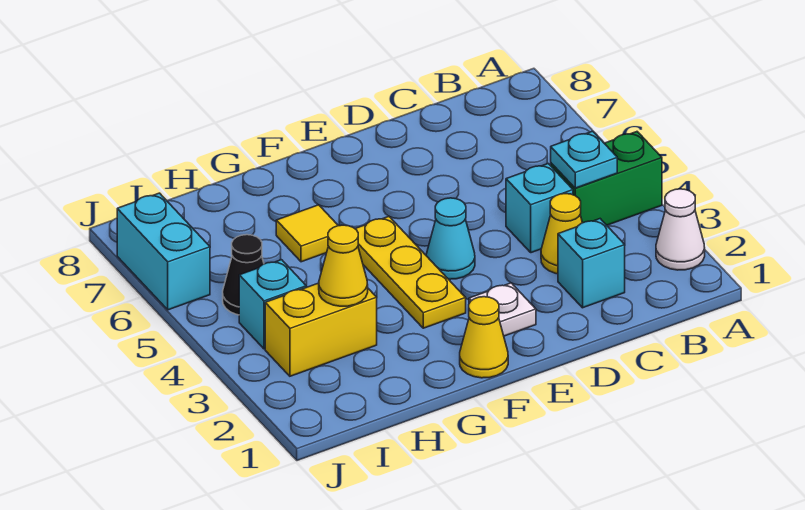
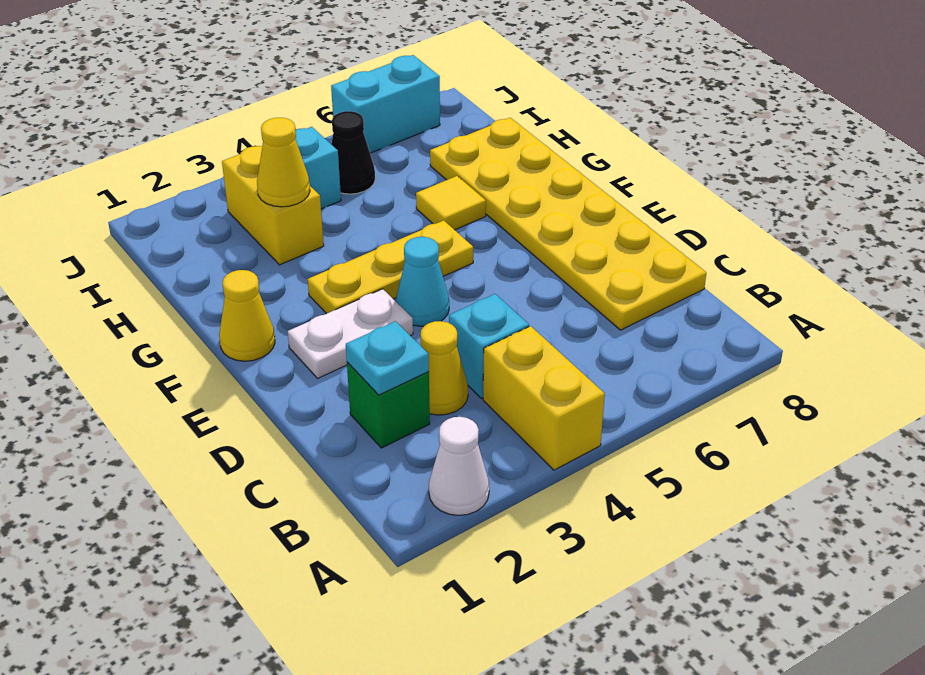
green 1x2 brick [551,132,662,225] -> yellow 1x2 brick [483,326,605,470]
cyan 1x1 plate [551,131,617,188] -> cyan 1x1 plate moved to [346,321,429,395]
cyan 1x1 brick [558,219,625,308] -> green 1x1 brick [347,362,430,448]
none -> yellow 2x6 plate [430,118,706,330]
white 1x1 plate [469,283,536,336] -> white 1x2 plate [287,289,413,378]

